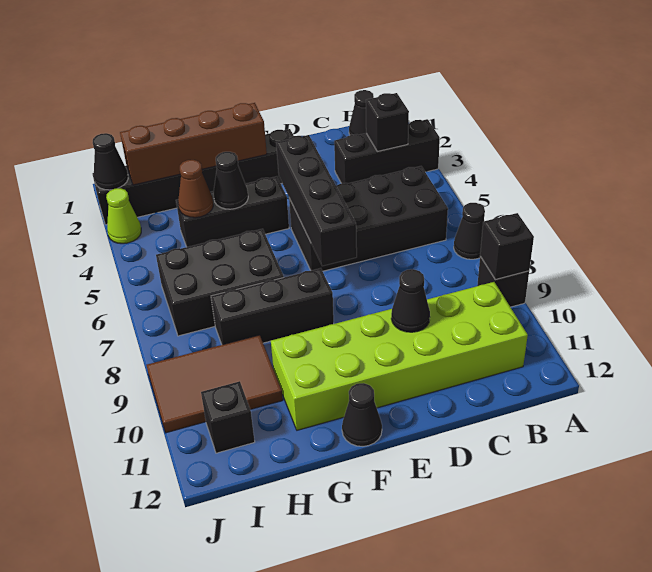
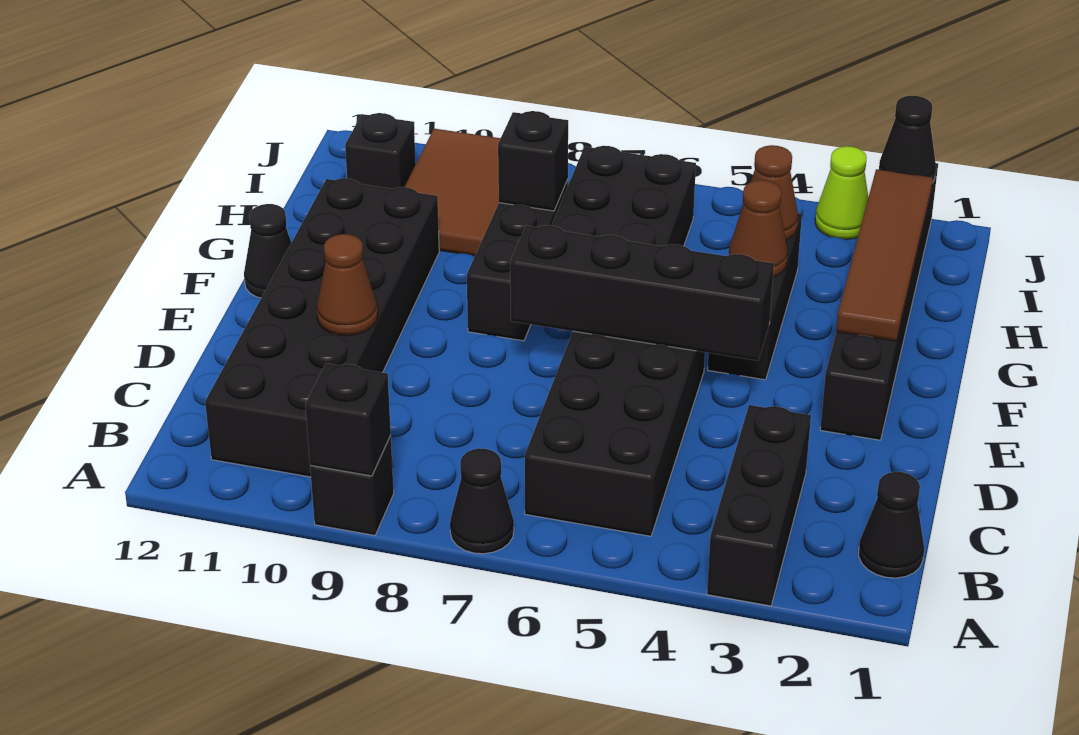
black 1x1 brick [366,93,409,151] -> black 1x1 brick moved to [498,111,568,211]
lime 2x6 brick [271,282,528,430] -> black 2x6 brick [205,178,439,477]
black 1x1 cone [391,269,430,332] -> brown 1x1 cone [317,234,378,336]
brown 1x4 brick [120,103,267,185] -> brown 1x4 tile [836,169,933,341]
black 1x1 cone [214,152,248,209] -> brown 1x1 cone [729,180,788,277]

